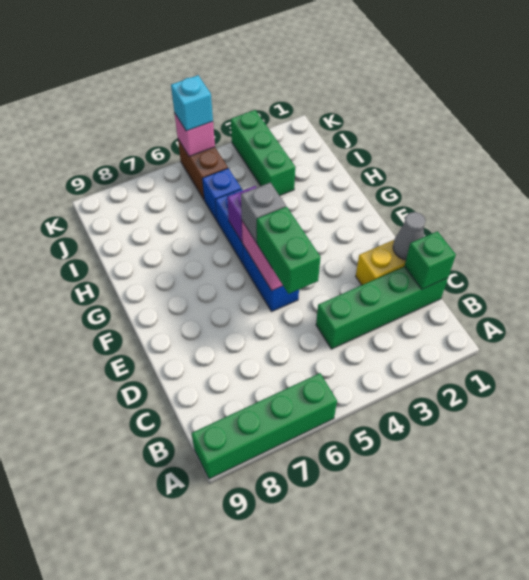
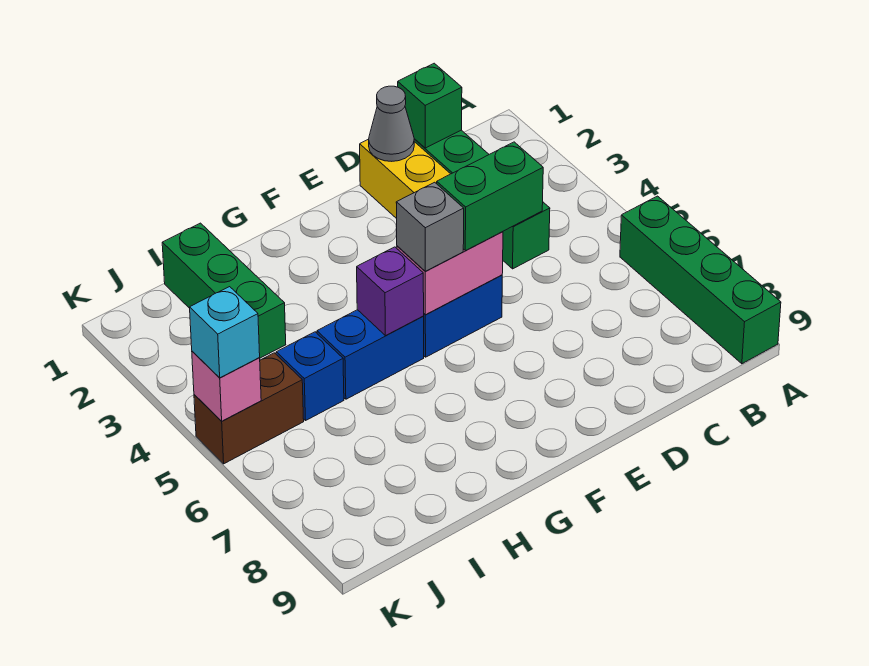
green 1x3 brick [231,110,295,196] -> green 1x3 brick turned to [162,223,286,358]

